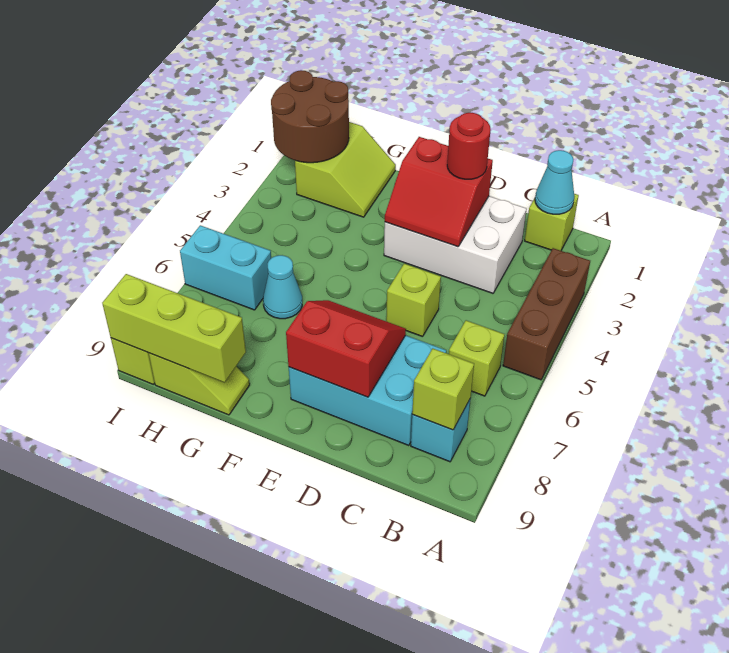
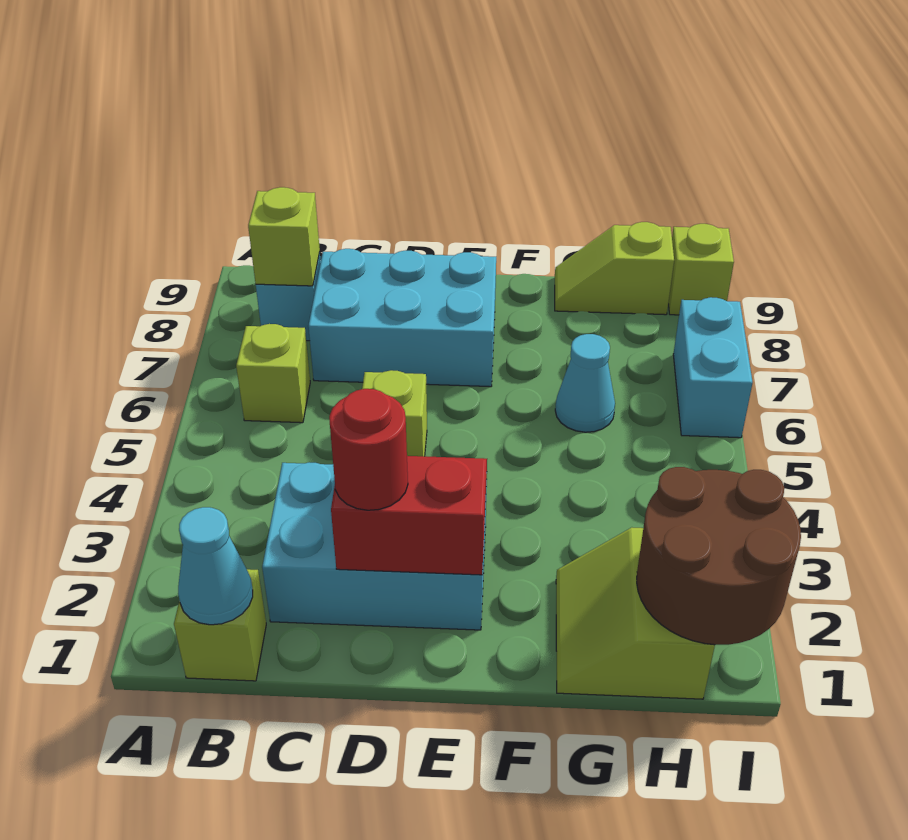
brown 1x3 brick [503,248,590,380] -> none
white 2x3 brick [384,196,527,293] -> cyan 2x3 brick [262,462,487,630]
red 2x2 slope [286,300,406,397] -> none
lime 1x3 brick [102,274,246,383] -> none
cyan 1x2 brick [180,225,271,310] -> cyan 1x2 brick turned to [673,297,753,438]

